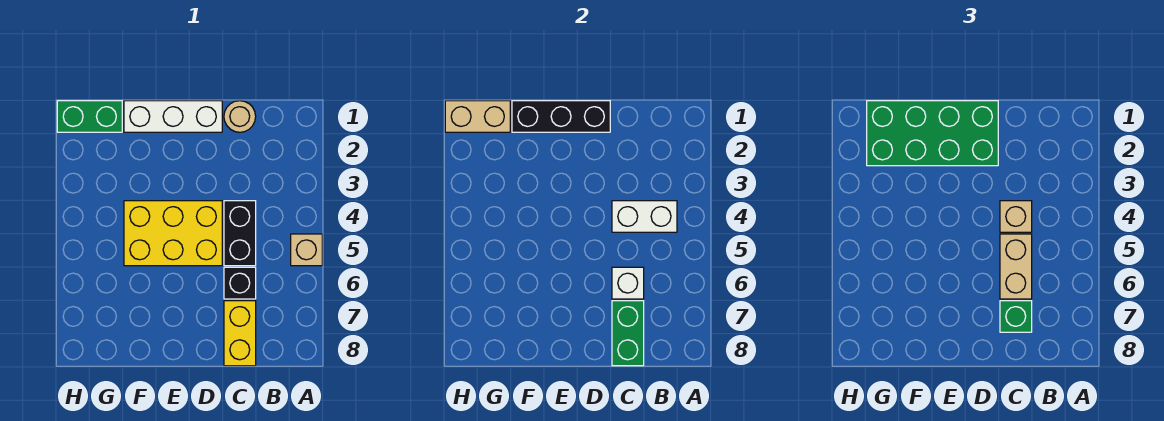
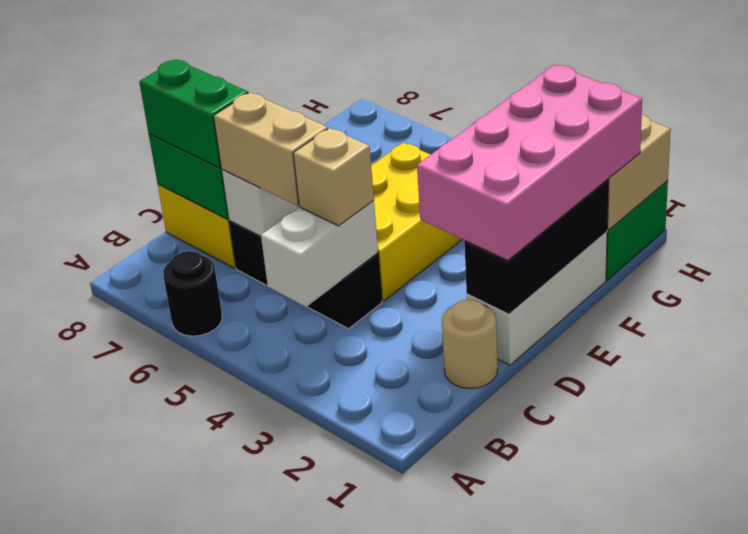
tan 1x1 brick [291,234,322,266] -> none
none -> black 1x1 round brick [163,251,222,336]
green 1x1 brick [1000,301,1032,332] -> green 1x2 brick [139,59,248,168]
green 2x4 brick [867,101,998,166] -> pink 2x4 brick [417,65,642,261]

